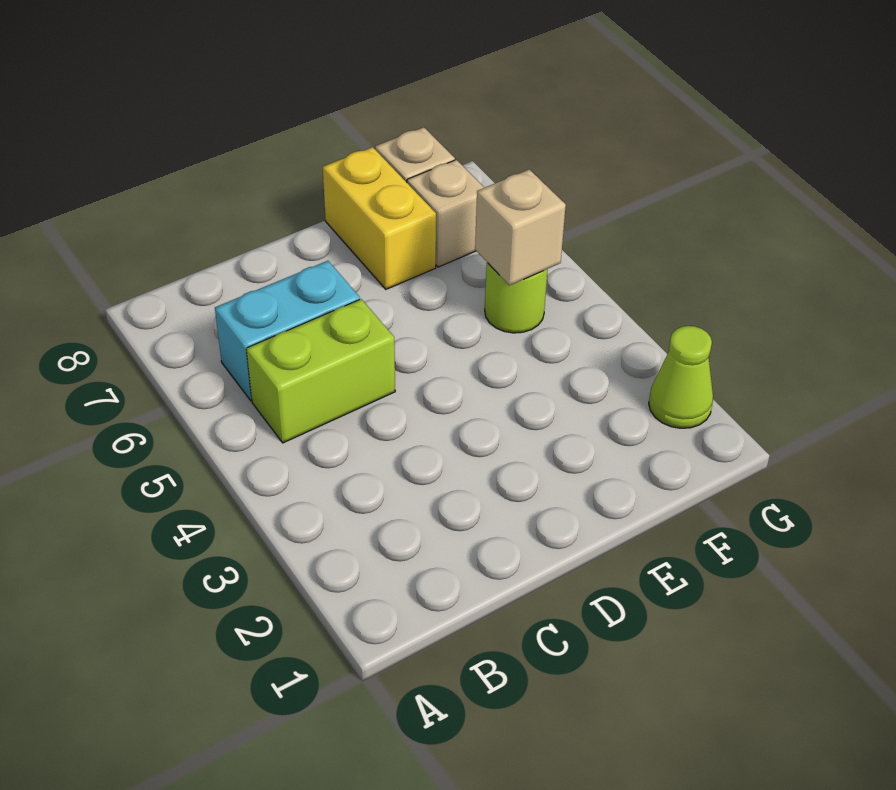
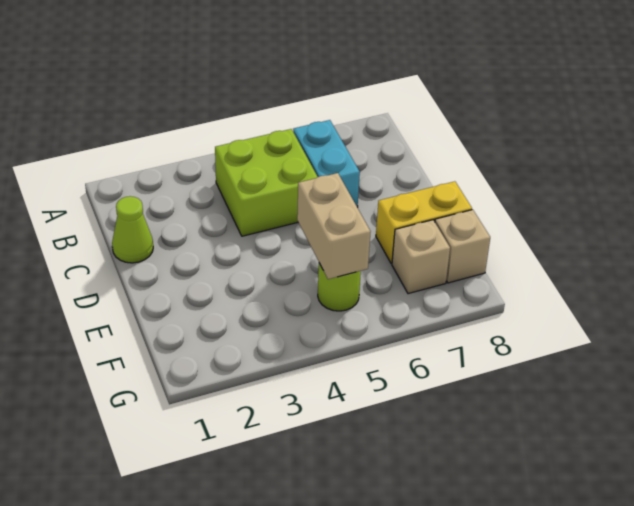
lime 1x2 brick [246,299,395,443] -> lime 2x2 brick [215,129,317,236]
tan 1x1 brick [475,169,566,285] -> tan 1x2 brick [297,173,371,279]
lime 1x1 cone [649,326,713,428] -> lime 1x1 cone moved to [112,196,153,263]

